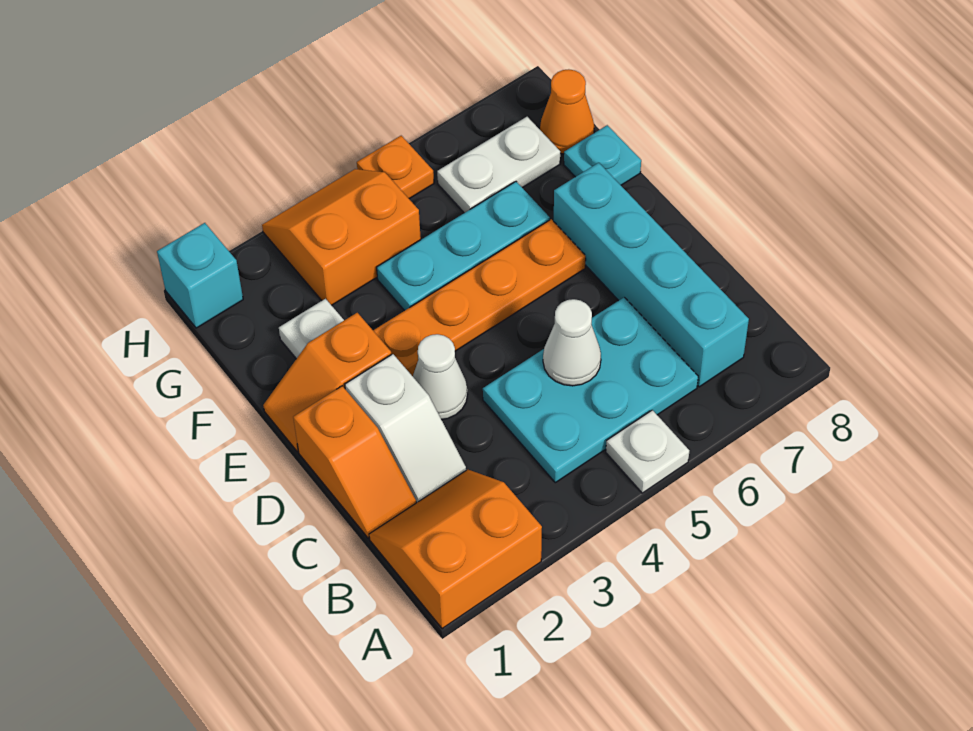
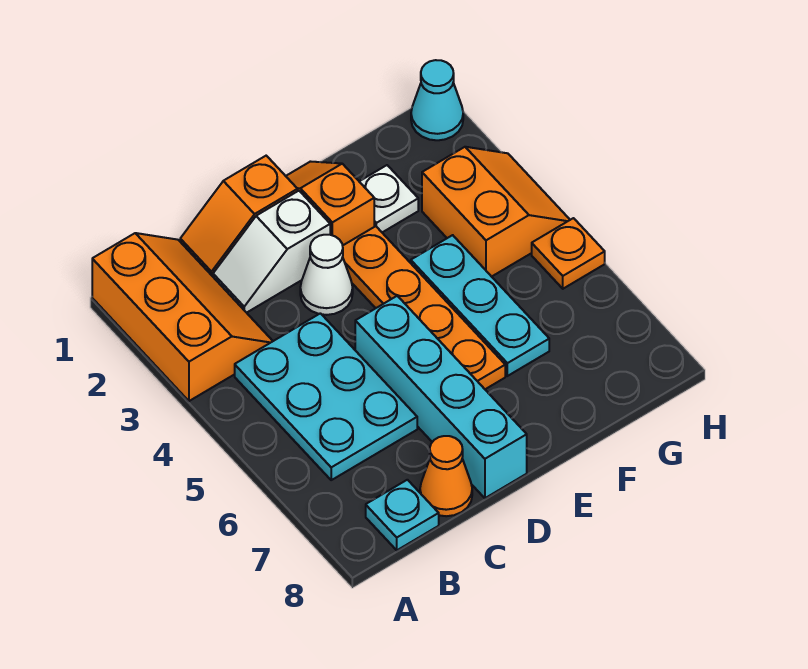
orange 2x2 slope [369,470,542,629] -> orange 2x3 slope [92,233,273,401]
white 1x1 plate [606,410,689,493] -> none
cyan 1x4 brick [554,163,749,387] -> cyan 1x4 brick turned to [355,296,527,498]
white 1x1 cone [543,299,601,386] -> none
cyan 1x1 plate [564,125,641,185] -> cyan 1x1 plate moved to [366,480,439,550]
white 1x2 plate [437,117,560,213] -> none
orange 1x1 cone [540,69,594,154] -> orange 1x1 cone moved to [420,436,472,516]
cyan 1x1 brick [157,223,243,328] -> cyan 1x1 cone [411,60,463,140]

